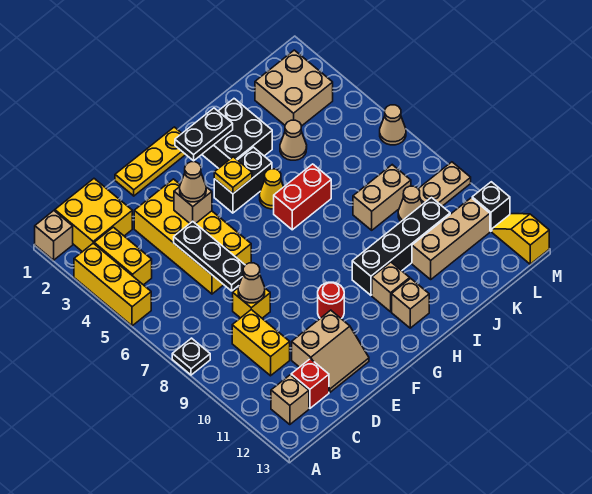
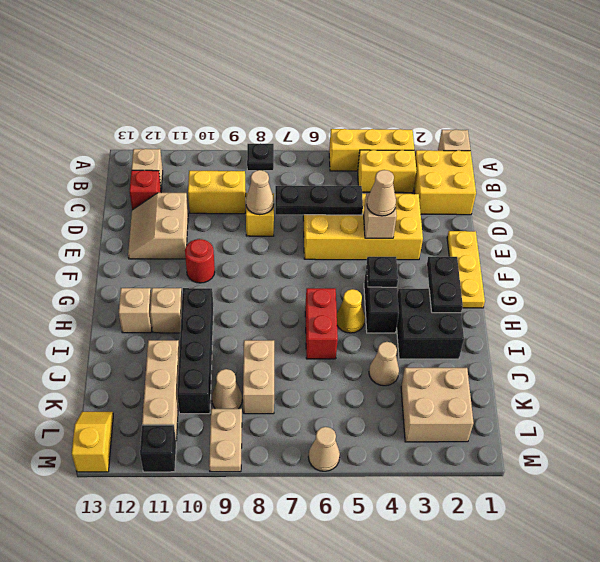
yellow 1x1 plate [214,157,252,194] -> black 1x1 plate [366,257,398,287]
yellow 1x2 slope [492,214,549,264] -> yellow 1x2 slope turned to [72,412,113,472]

